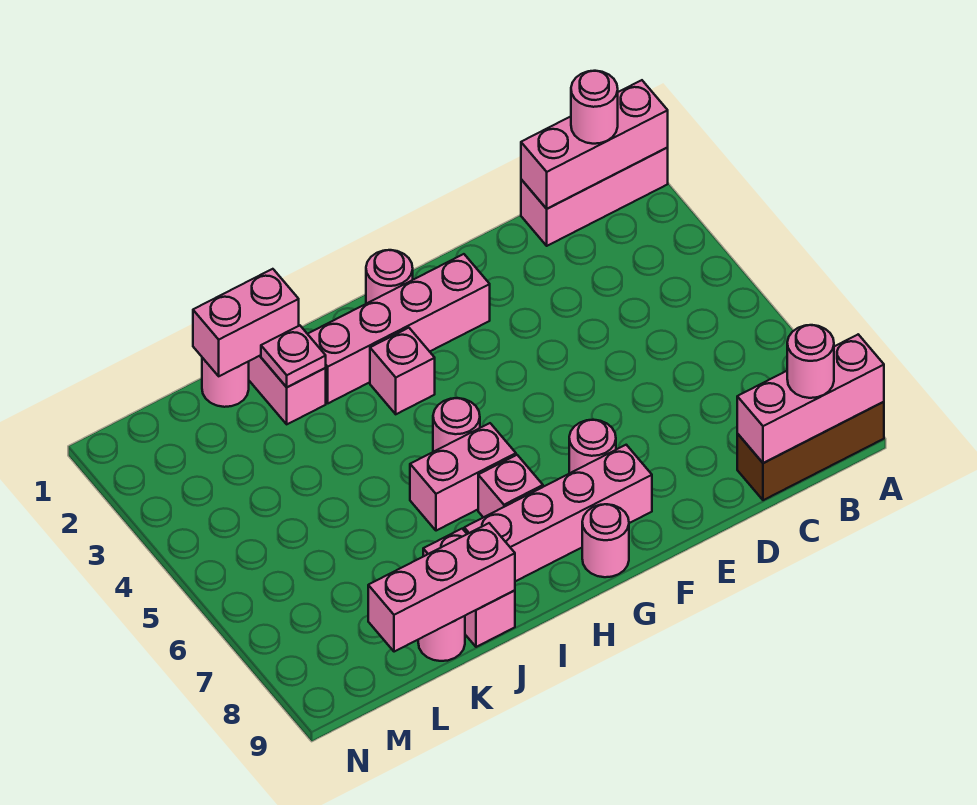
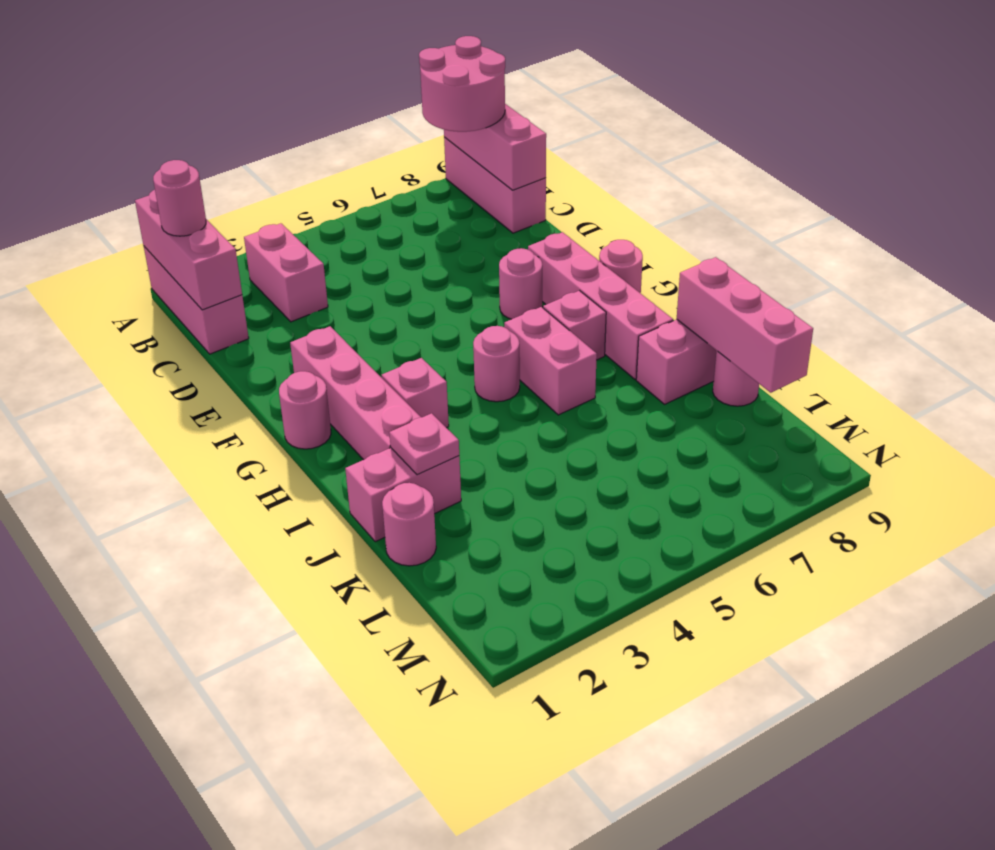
brown 1x3 brick [737,402,884,500] -> pink 1x3 brick [444,137,546,233]
pink 1x1 round brick [787,325,834,398] -> pink 2x2 round brick [419,36,505,132]
pink 1x2 brick [193,269,299,376] -> pink 1x2 brick moved to [244,223,328,322]

